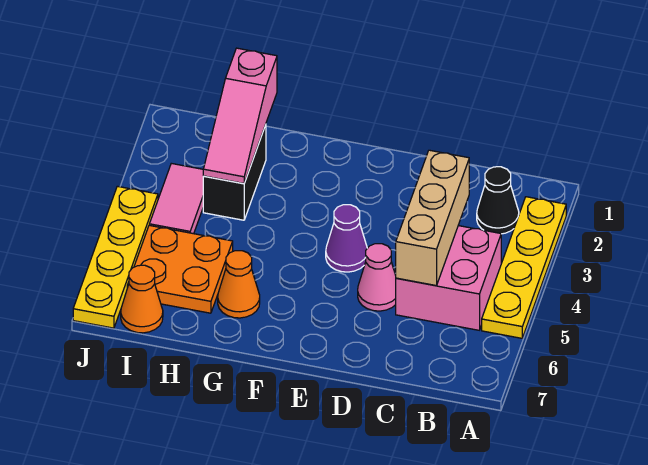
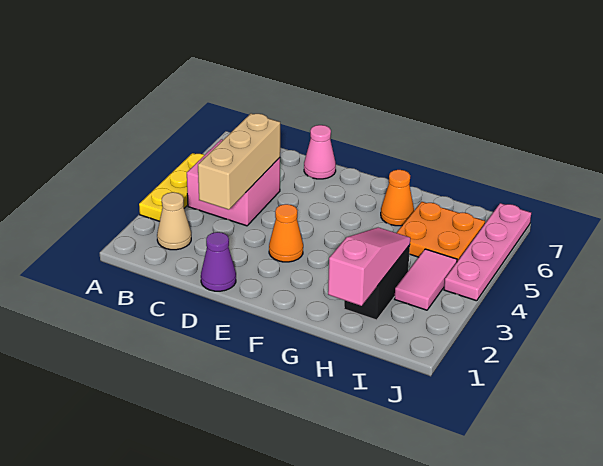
yellow 1x4 plate [482,197,566,338] -> yellow 1x3 plate [139,153,204,221]
black 1x1 cone [477,167,519,234] -> tan 1x1 cone [157,192,191,250]
pink 1x1 cone [358,244,396,311] -> pink 1x1 cone moved to [304,125,336,179]
purple 1x1 cone [326,205,367,272] -> purple 1x1 cone moved to [201,232,236,291]
orange 1x1 cone [121,265,163,333] -> orange 1x1 cone moved to [269,204,303,262]
yellow 1x4 plate [73,186,158,328] -> pink 1x4 plate [444,203,531,301]

